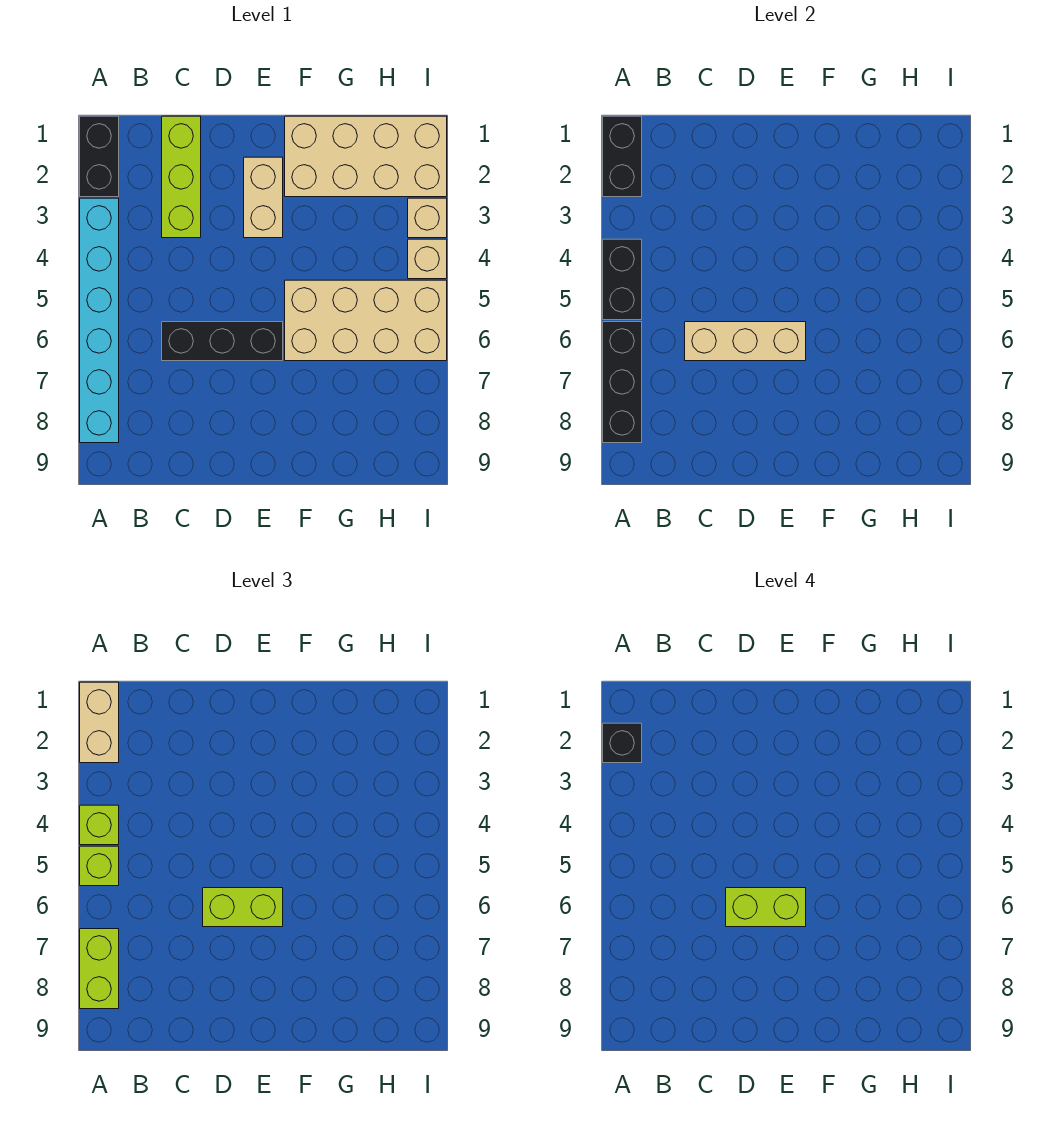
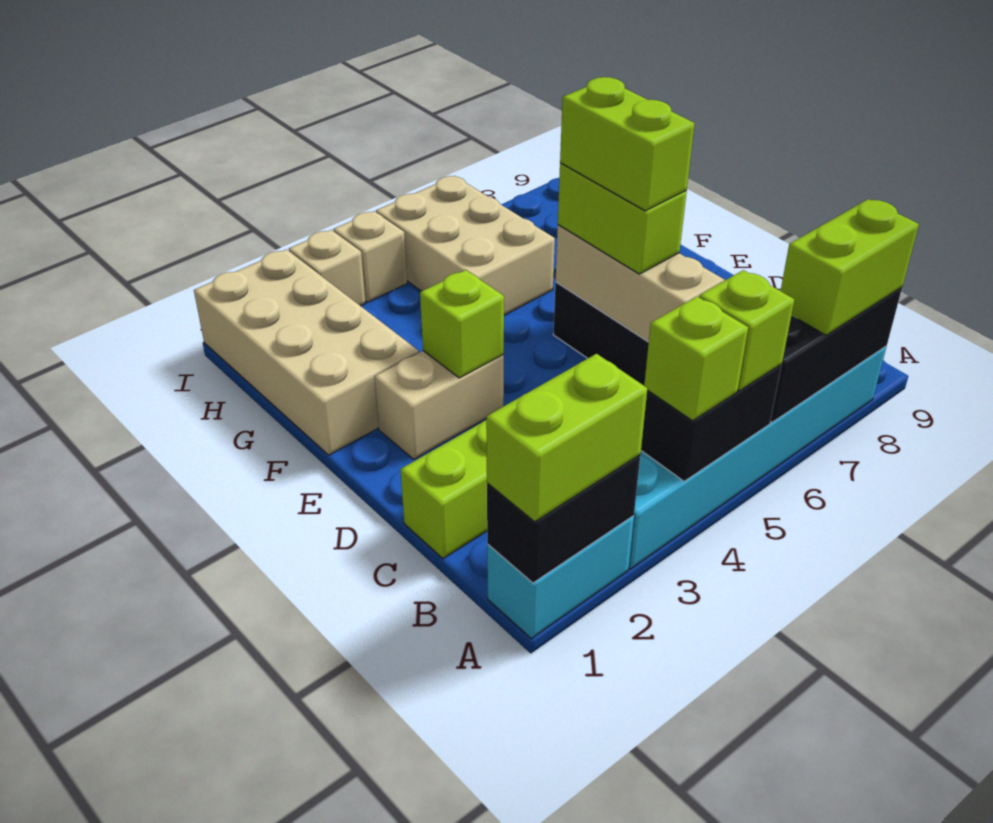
black 1x2 brick [80,116,119,197] -> cyan 1x2 brick [487,516,634,638]
tan 1x2 brick [80,682,119,763] -> lime 1x2 brick [486,354,647,522]
black 1x1 brick [603,723,642,763] -> none
none -> lime 1x1 brick [420,270,504,378]
tan 2x4 brick [285,280,447,361] -> tan 2x3 brick [376,176,555,315]

